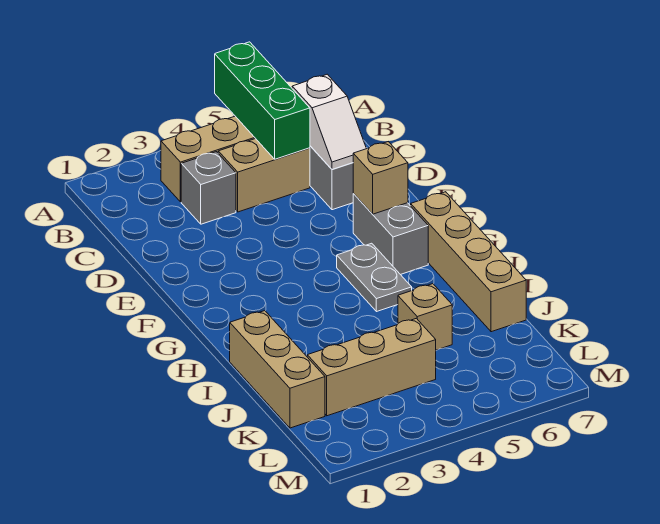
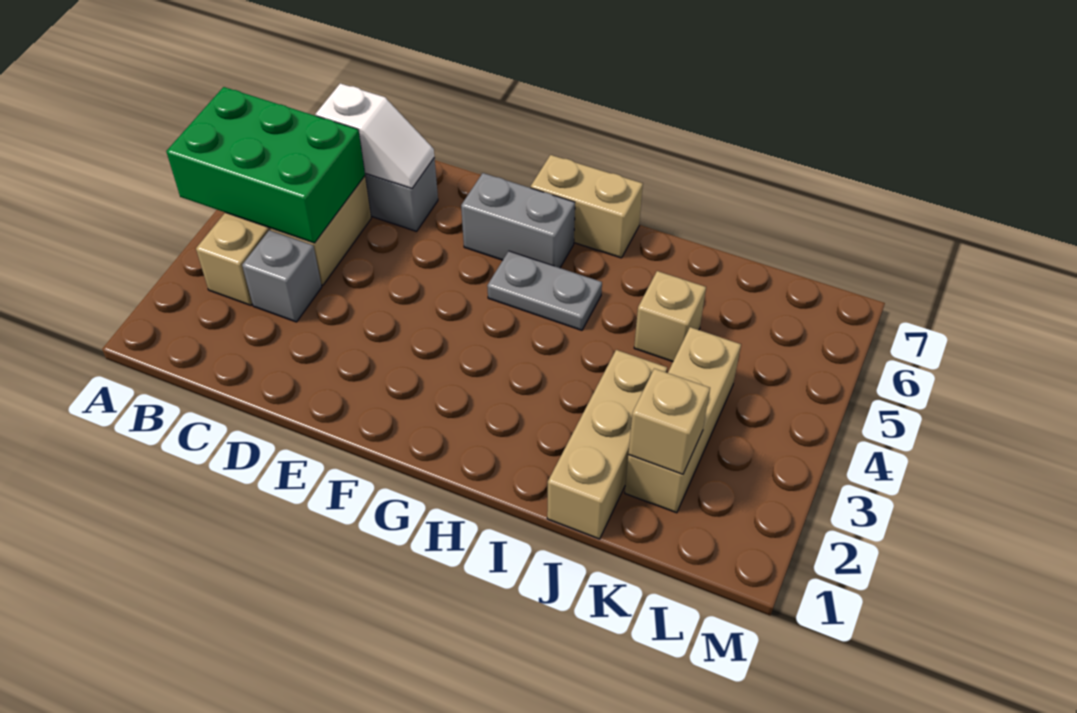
green 1x3 brick [215,42,310,159] -> green 2x3 brick [166,87,365,243]
tan 1x1 brick [353,142,408,214] -> tan 1x1 brick moved to [628,368,710,474]
tan 1x4 brick [411,192,526,332] -> tan 1x2 brick [531,155,643,258]
tan 1x3 brick [230,311,325,428] -> tan 1x3 brick turned to [547,350,667,539]

